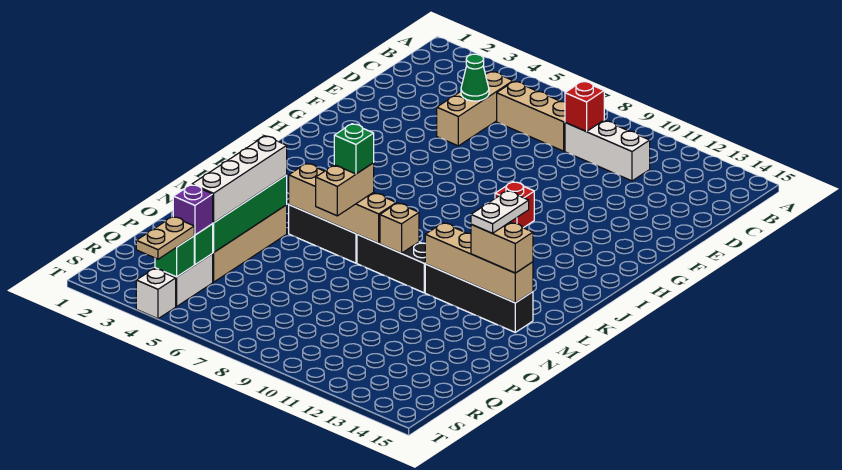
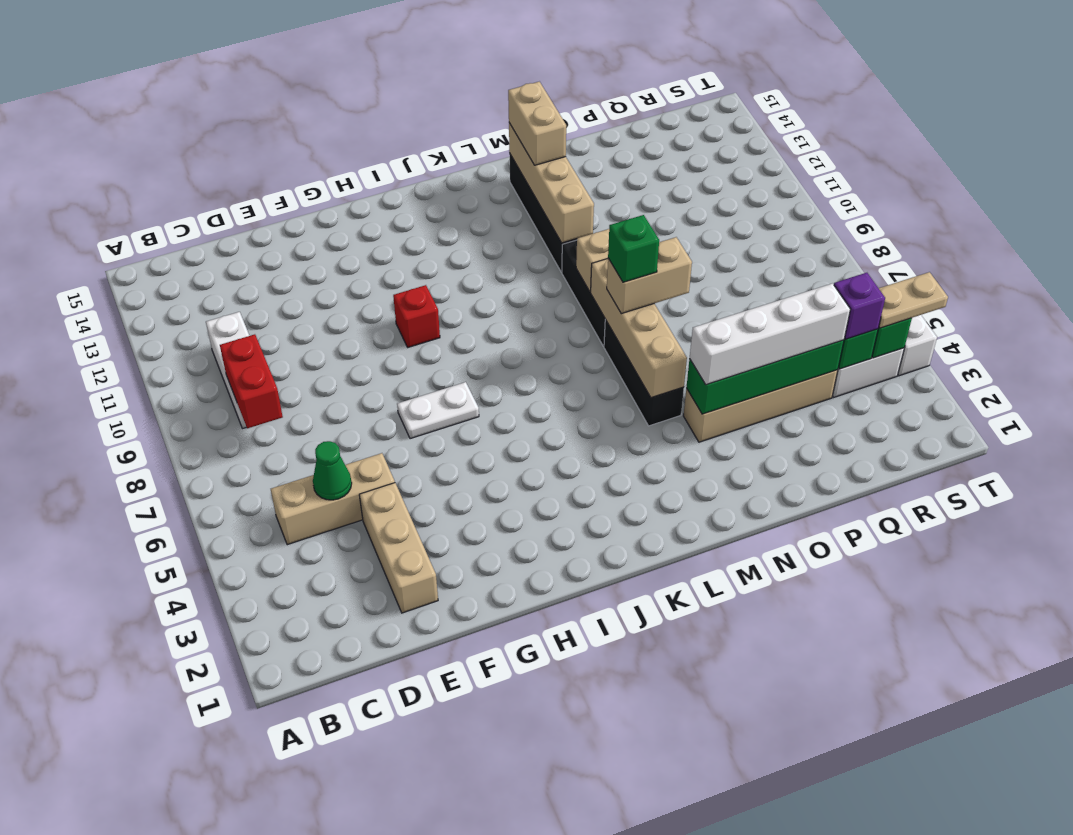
tan 1x3 brick [497,81,565,151] -> tan 1x3 brick moved to [359,483,438,613]
red 1x1 brick [565,81,604,132] -> red 1x2 brick [220,334,283,428]
white 1x2 plate [471,191,529,233] -> white 1x2 plate moved to [397,382,479,439]

